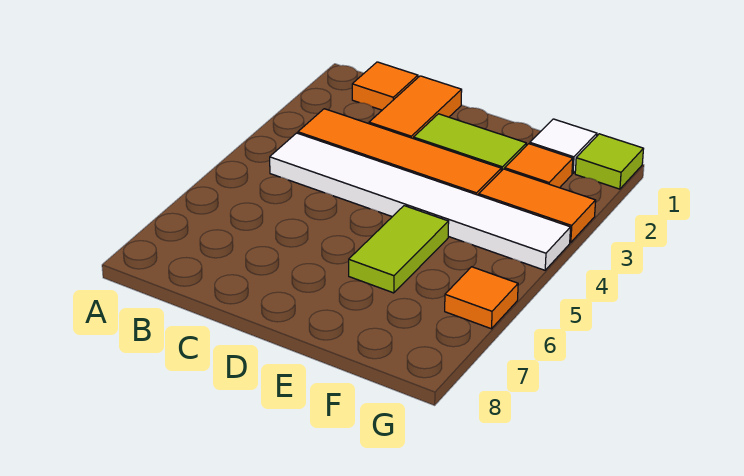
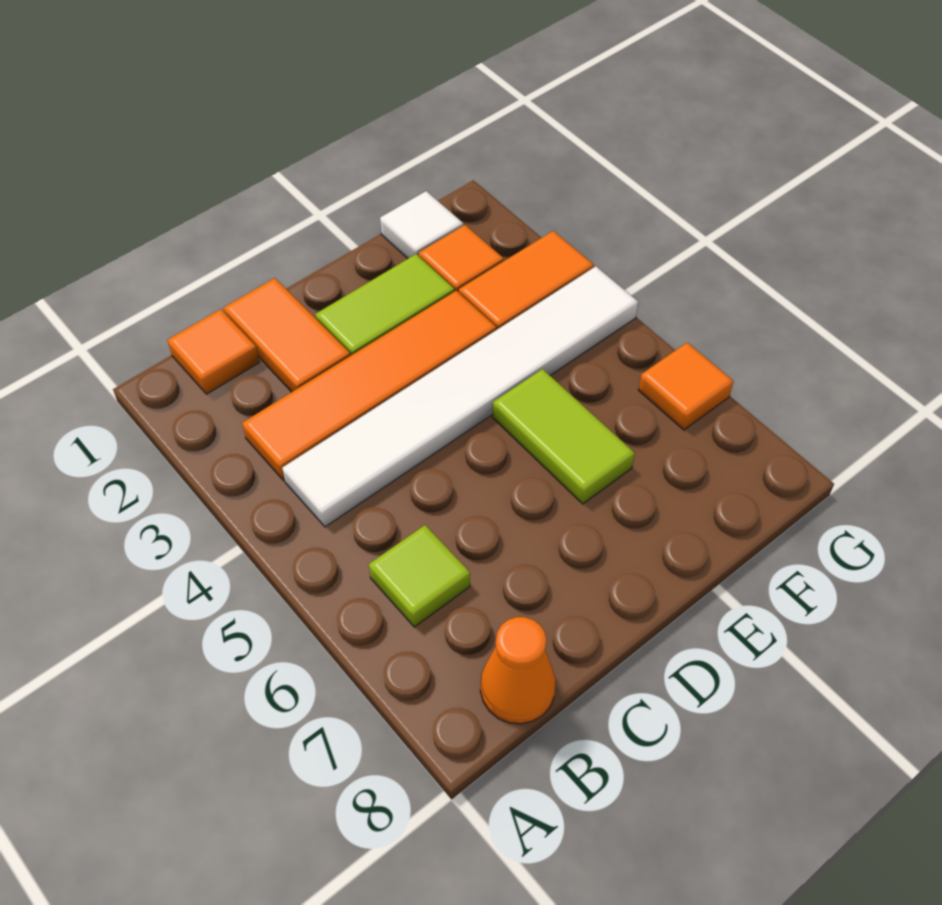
none -> orange 1x1 cone [480,617,556,724]
lime 1x1 tile [575,134,643,189] -> lime 1x1 tile moved to [369,525,470,627]

